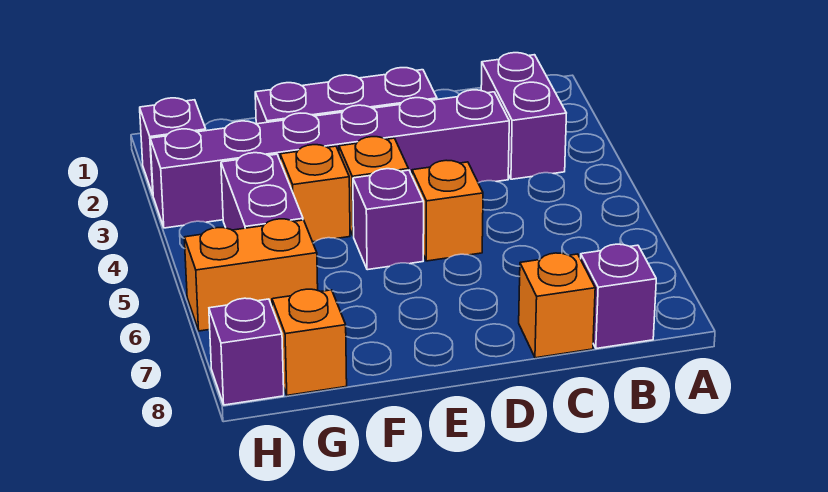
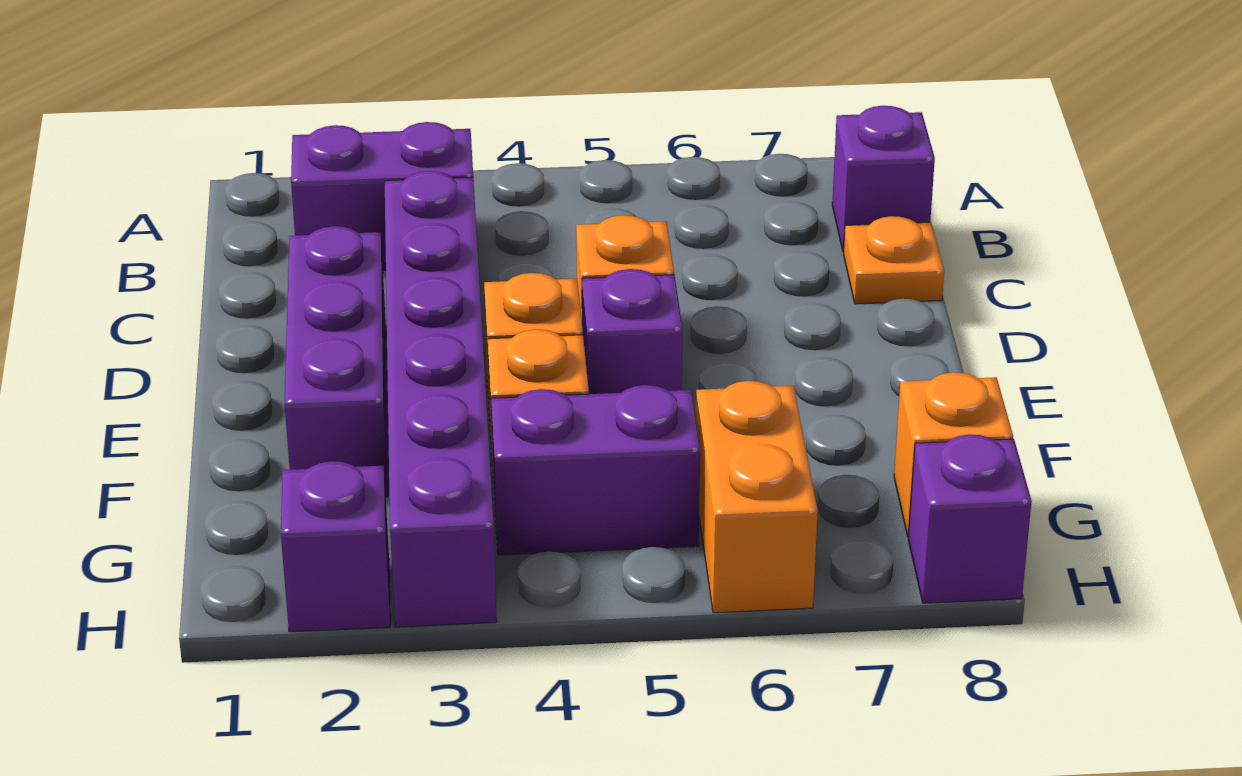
orange 1x1 brick [519,253,595,358] -> orange 1x1 plate [843,216,944,304]

